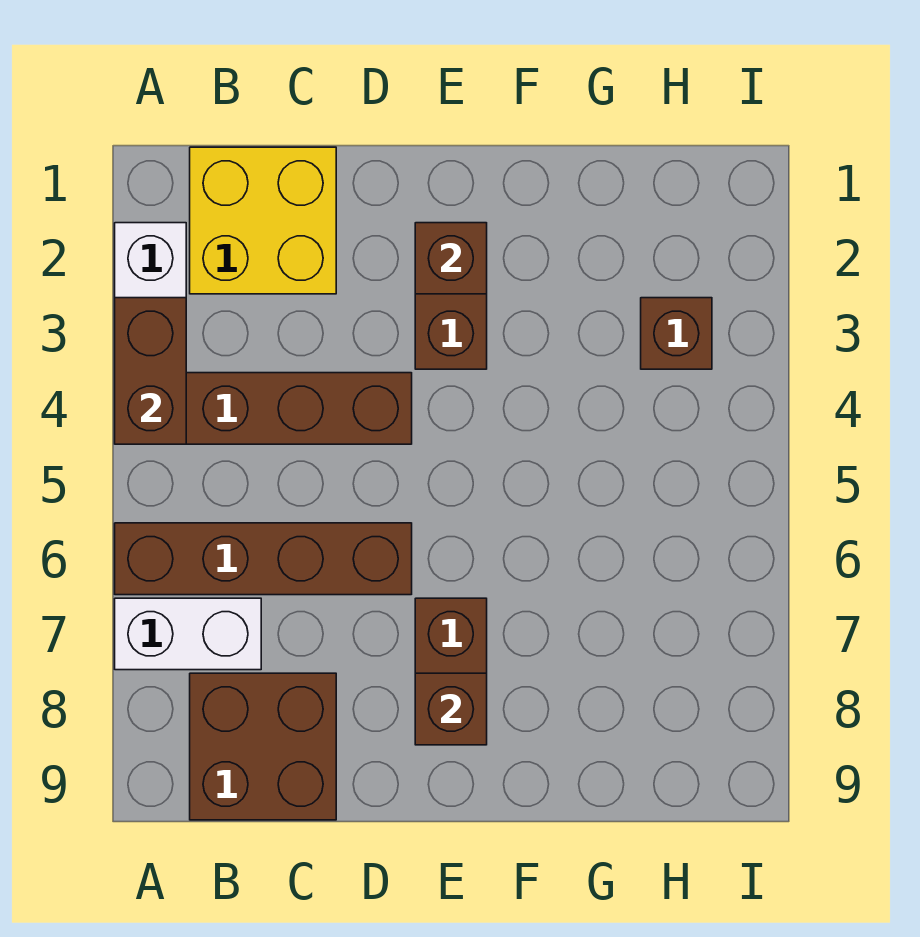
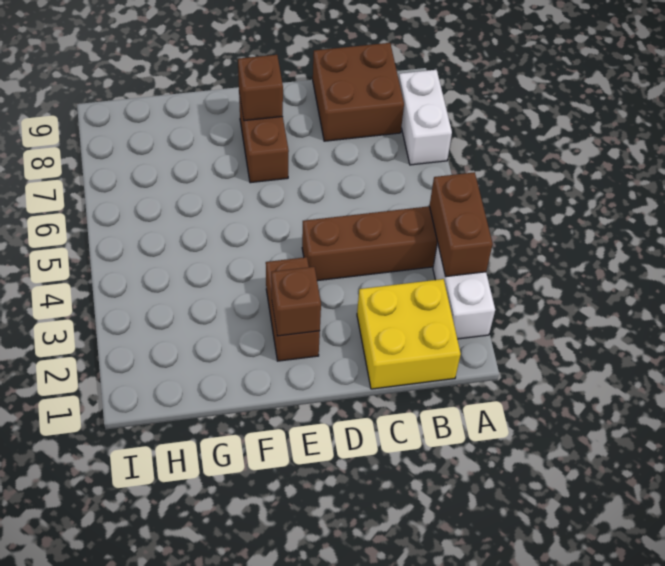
brown 1x4 brick [115,523,412,595] -> none
white 1x2 brick [115,598,261,670] -> white 1x2 brick turned to [399,70,452,165]
brown 1x1 brick [641,298,712,369] -> none

